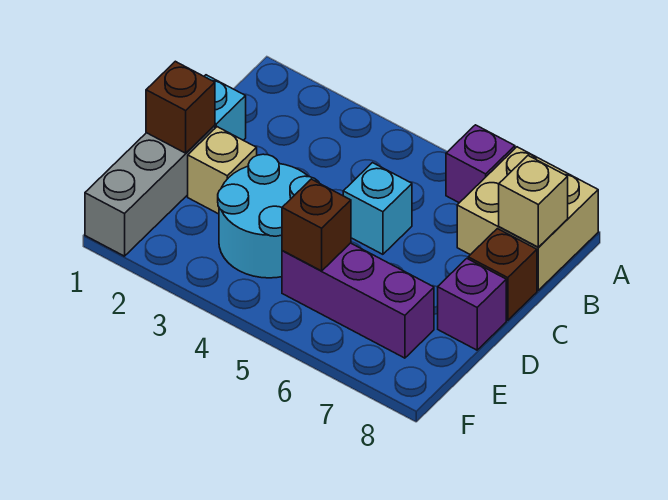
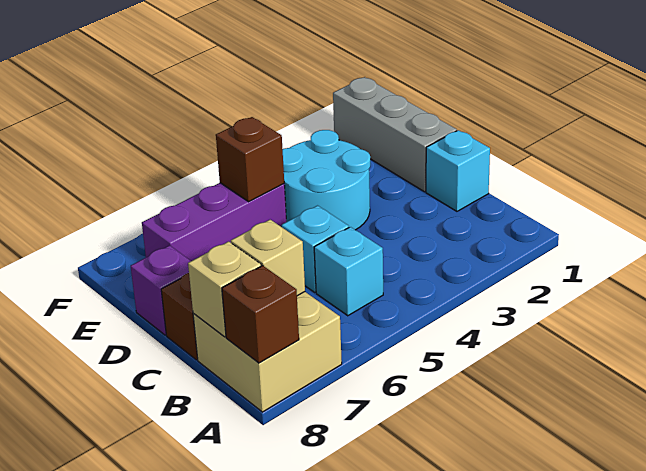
purple 1x1 brick [446,125,515,203] -> none
none -> cyan 1x1 brick [314,227,383,316]
brown 1x1 brick [146,61,215,153] -> brown 1x1 brick moved to [222,266,299,363]
tan 1x1 brick [188,127,257,214] -> tan 1x1 brick moved to [231,220,305,296]

